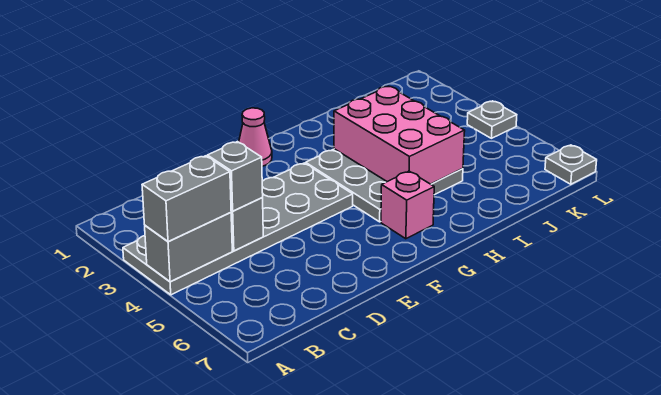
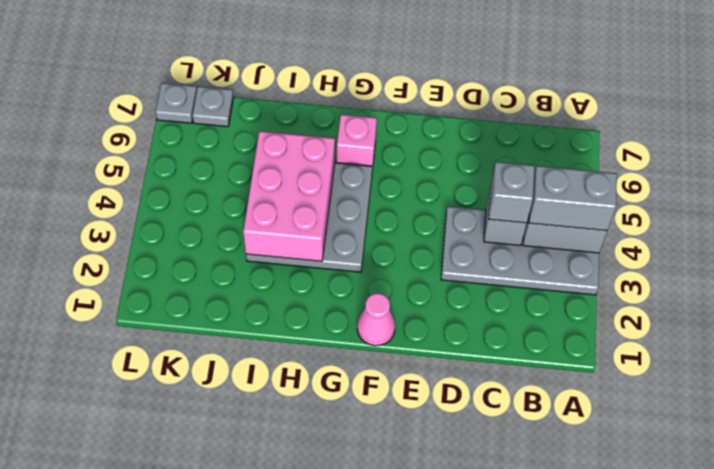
grey 2x6 plate [123,163,353,295] -> grey 2x4 plate [441,206,599,295]
grey 1x1 plate [467,101,517,138] -> grey 1x1 plate moved to [192,86,233,127]

